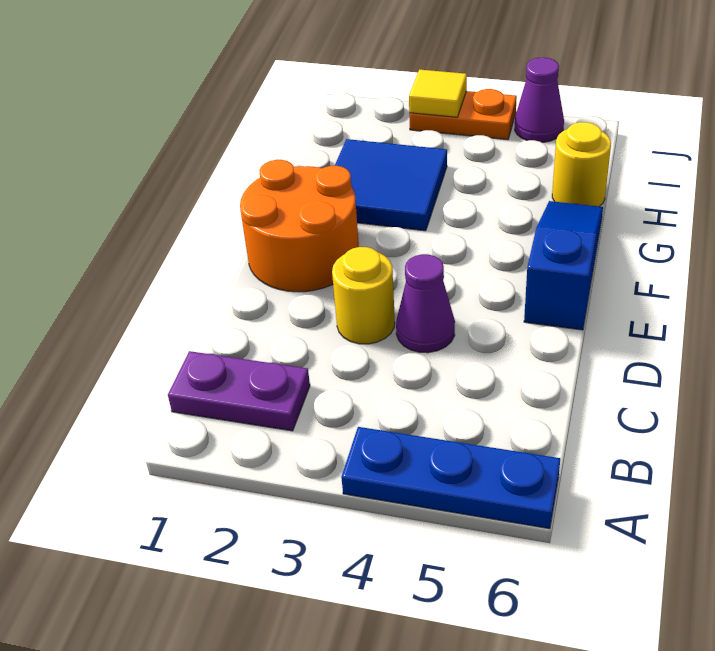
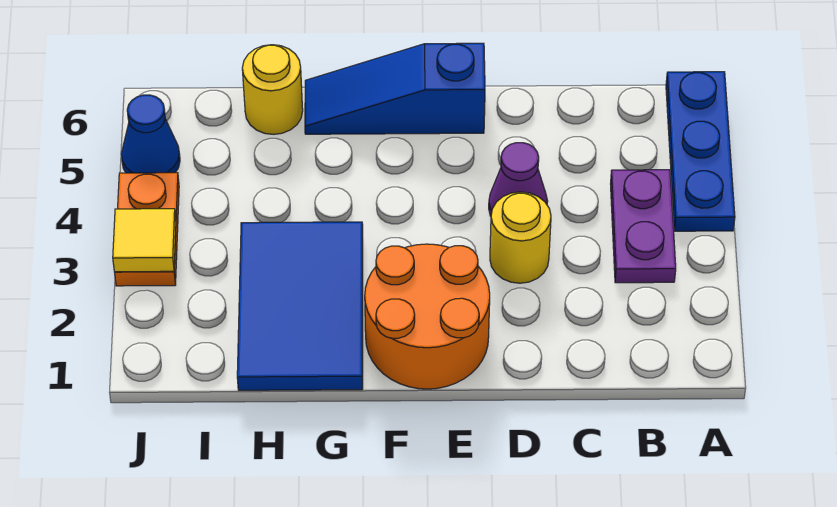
purple 1x2 plate [168,351,310,431] -> purple 1x2 plate moved to [611,170,676,283]
blue 2x2 tile [335,139,447,231] -> blue 2x3 tile [237,222,363,390]
purple 1x1 cone [515,58,564,142] -> blue 1x1 cone [121,95,180,173]

